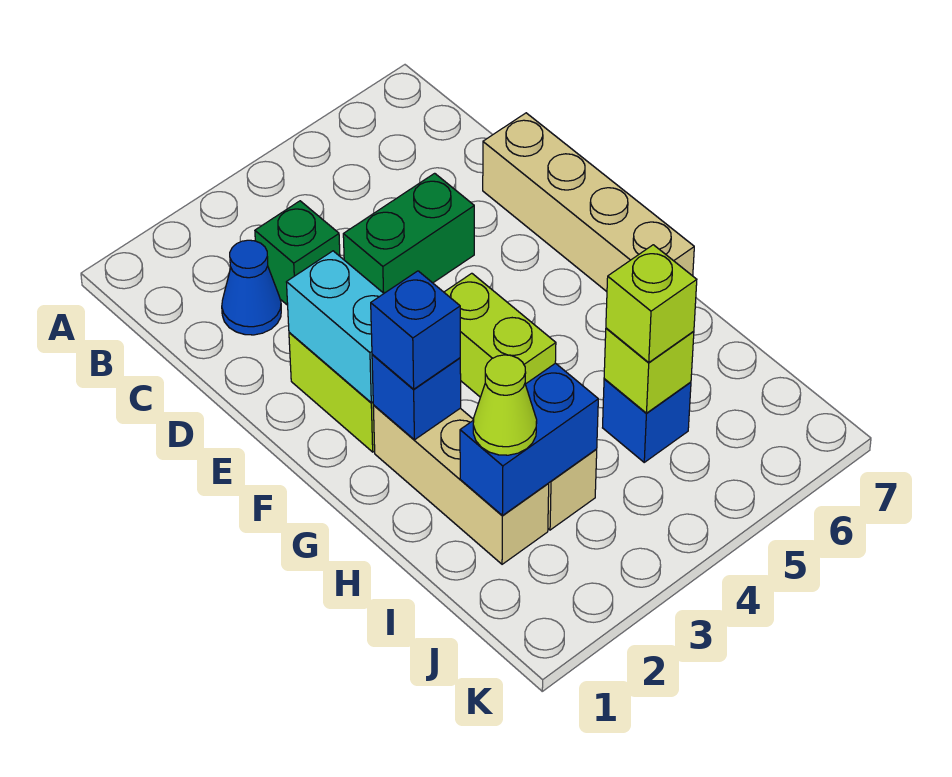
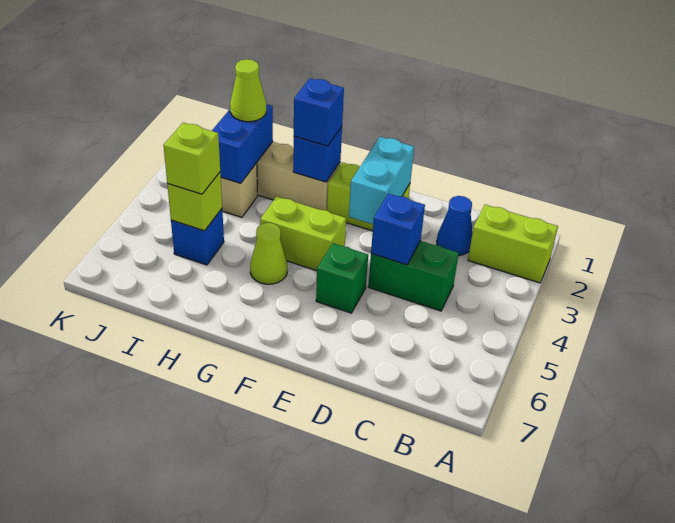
none -> lime 1x2 brick [468,205,558,283]
green 1x1 brick [255,201,340,305] -> green 1x1 brick moved to [316,243,368,313]
green 1x2 brick [343,173,474,293] -> green 1x2 brick turned to [368,241,459,311]
none -> blue 1x1 brick [371,194,425,265]
tan 1x4 brick [483,113,694,292] -> none
cyan 1x2 brick [287,251,384,403] -> cyan 1x2 brick turned to [349,137,414,224]
none -> lime 1x1 cone [250,223,287,284]

